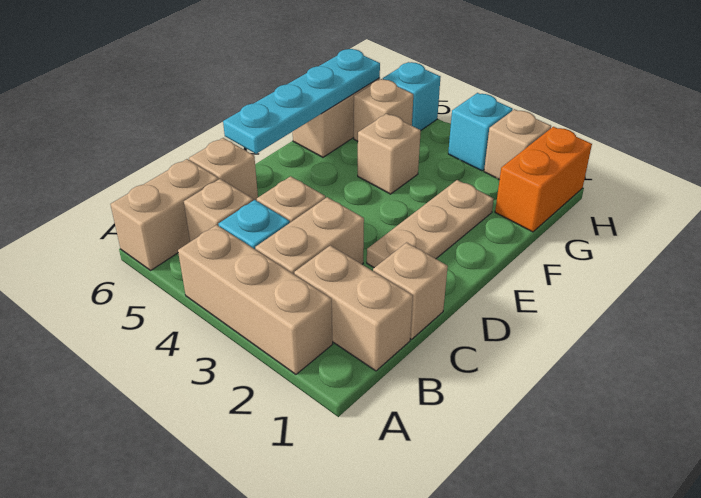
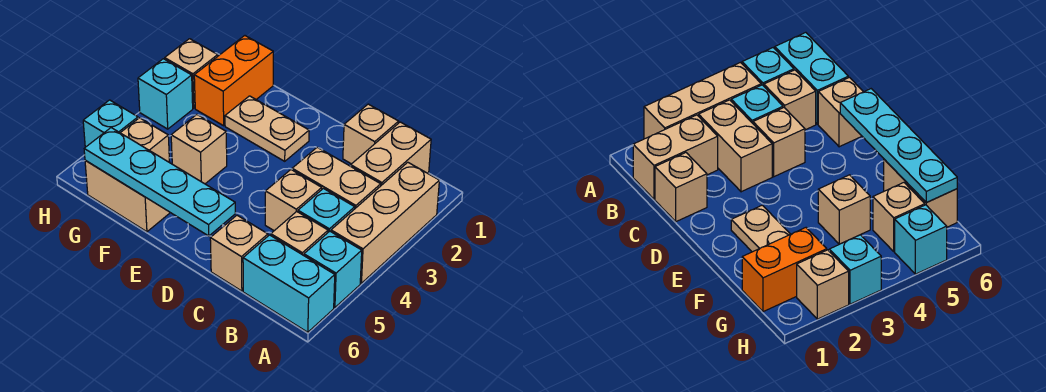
none -> cyan 1x1 brick [304,231,362,308]
tan 1x2 brick [110,159,219,270] -> cyan 1x2 brick [243,235,335,332]
tan 1x3 plate [367,180,494,268] -> tan 1x2 plate [225,96,309,161]
orange 1x2 brick [495,127,592,232] -> orange 1x2 brick turned to [194,36,273,126]

